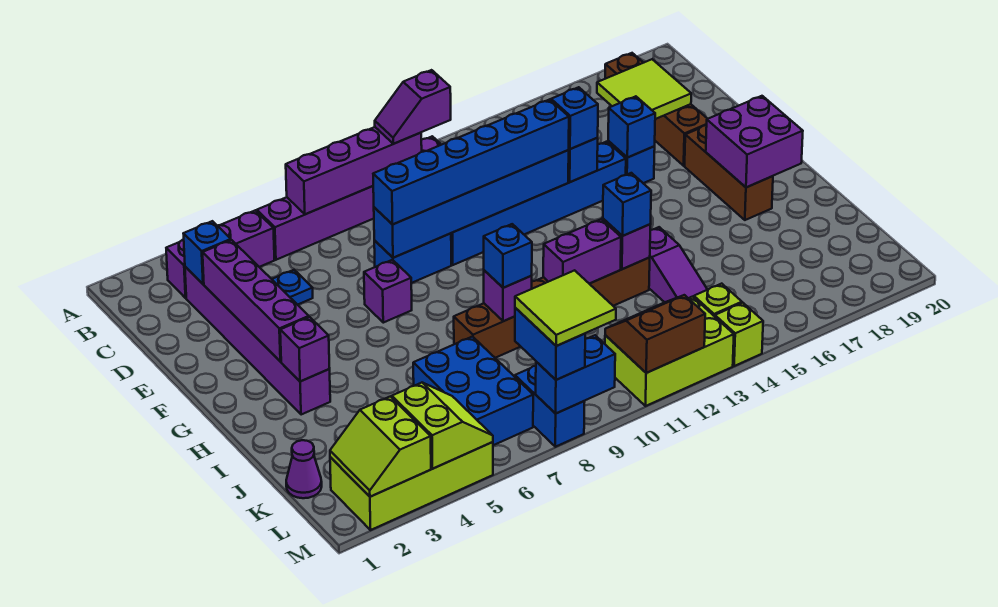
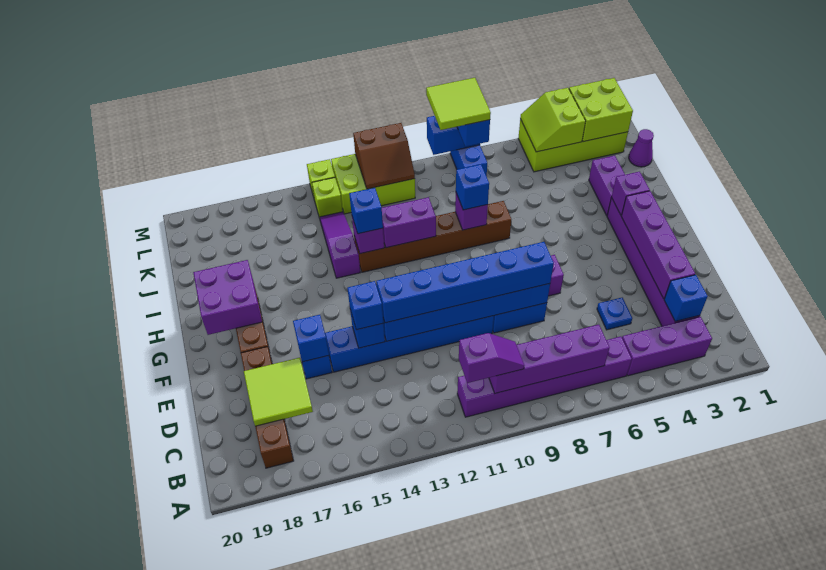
none -> purple 1x2 brick [589,155,625,215]
blue 2x3 brick [413,337,533,445] -> none
lime 2x2 slope [330,396,431,497] -> lime 2x2 brick [569,78,633,142]

